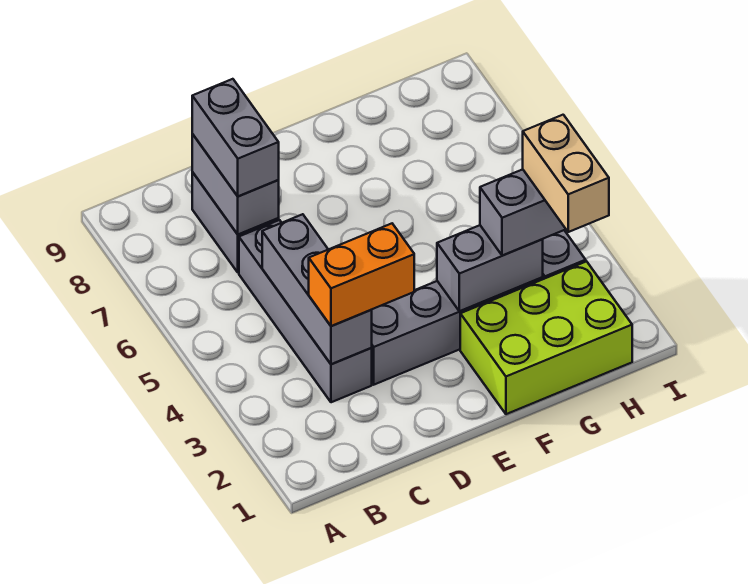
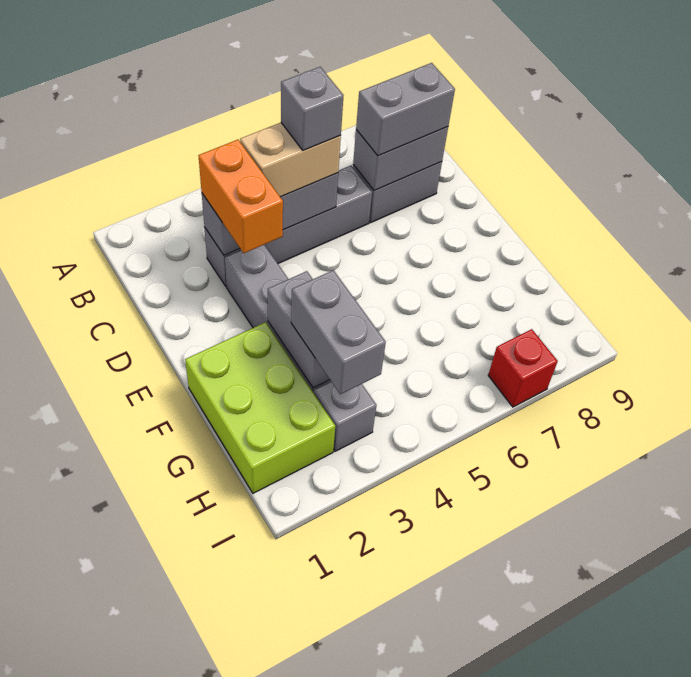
none -> grey 1x1 brick [281,67,344,151]
tan 1x2 brick [523,115,609,232] -> tan 1x2 brick moved to [240,123,341,197]
none -> red 1x1 brick [488,329,558,407]

